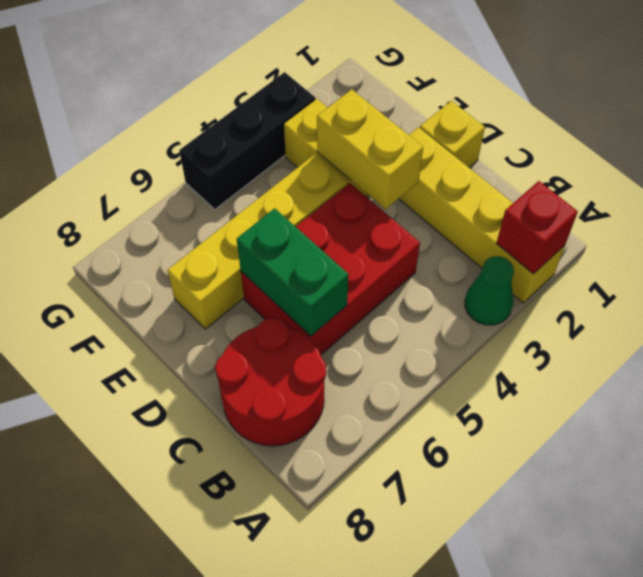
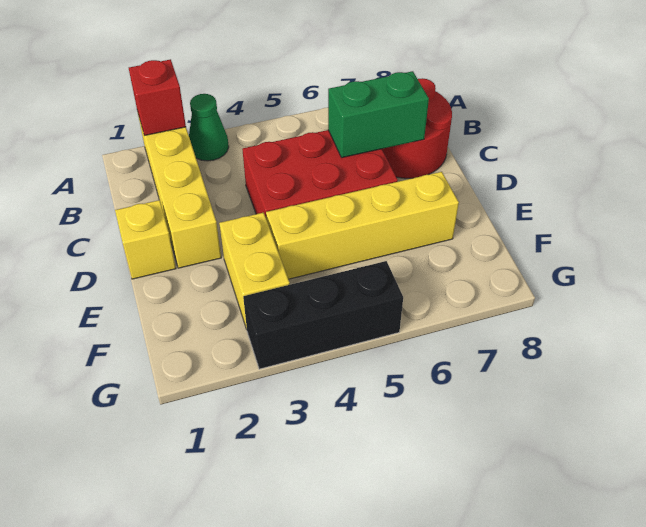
green 1x2 brick [237,208,349,336] -> green 1x2 brick turned to [328,71,429,158]
yellow 1x2 brick [317,89,423,209] -> none

